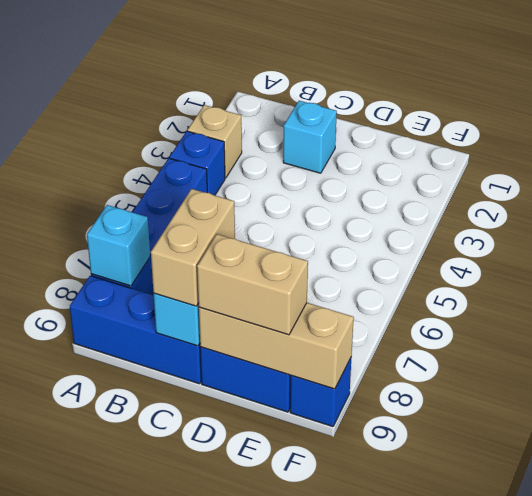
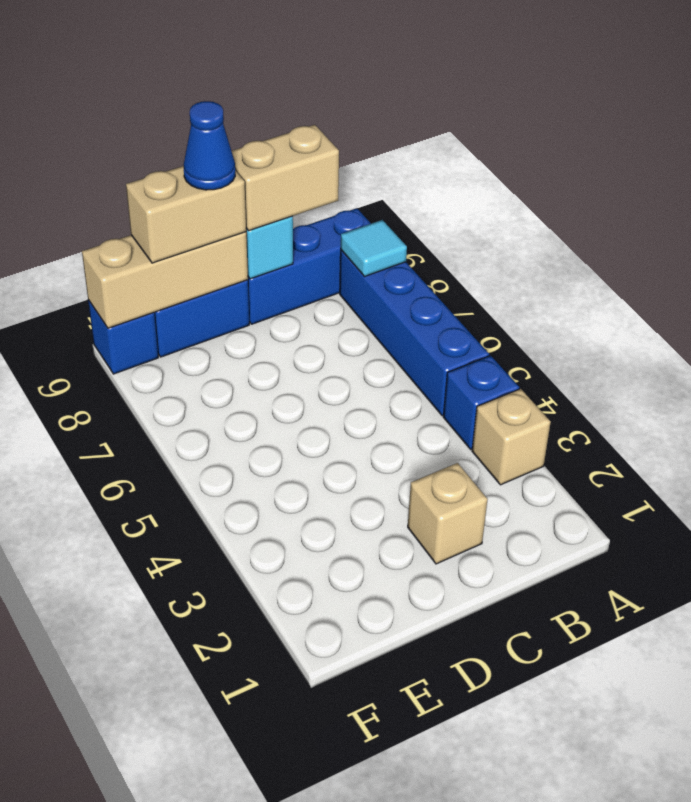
cyan 1x1 brick [87,205,150,286] -> cyan 1x1 tile [341,220,407,277]
cyan 1x1 brick [283,101,337,173] -> tan 1x1 brick [408,463,488,564]
tan 1x2 brick [151,189,235,306] -> tan 1x2 brick turned to [232,125,339,231]
none -> blue 1x1 cone [184,101,235,190]

